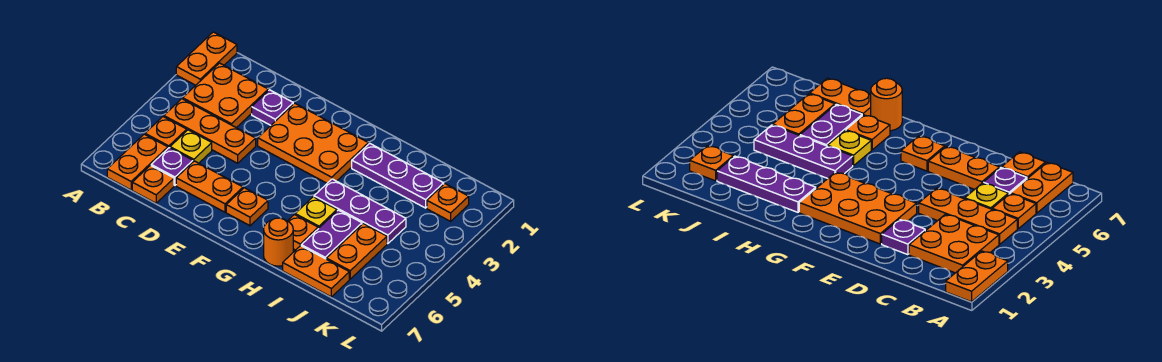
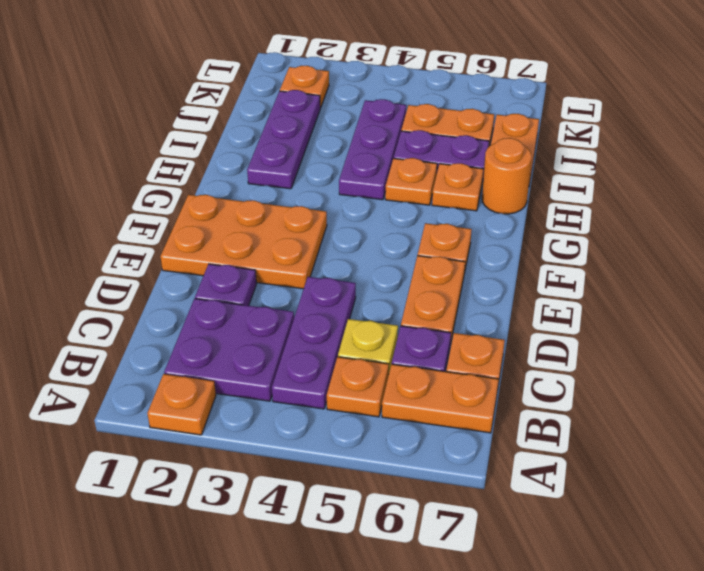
orange 1x2 plate [176,32,237,85] -> orange 1x1 plate [147,374,216,435]
orange 2x2 plate [183,63,268,128] -> purple 2x2 plate [164,299,294,401]
orange 1x3 plate [164,99,256,163] -> purple 1x3 plate [272,277,356,409]
orange 2x3 plate [258,103,368,183] -> orange 2x3 plate turned to [160,195,327,289]
yellow 1x1 plate [295,197,337,229] -> orange 1x1 plate [385,158,437,205]

